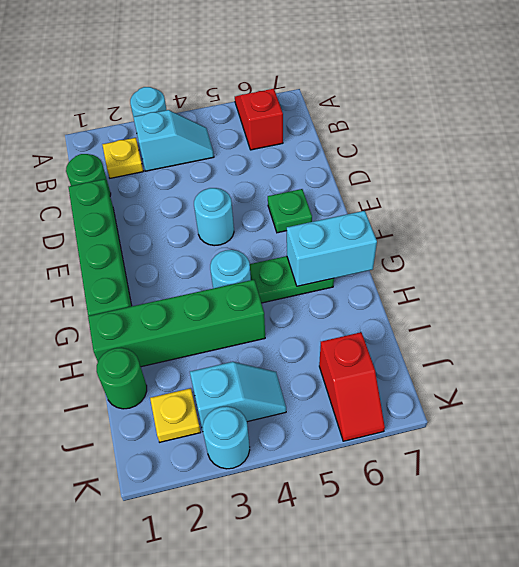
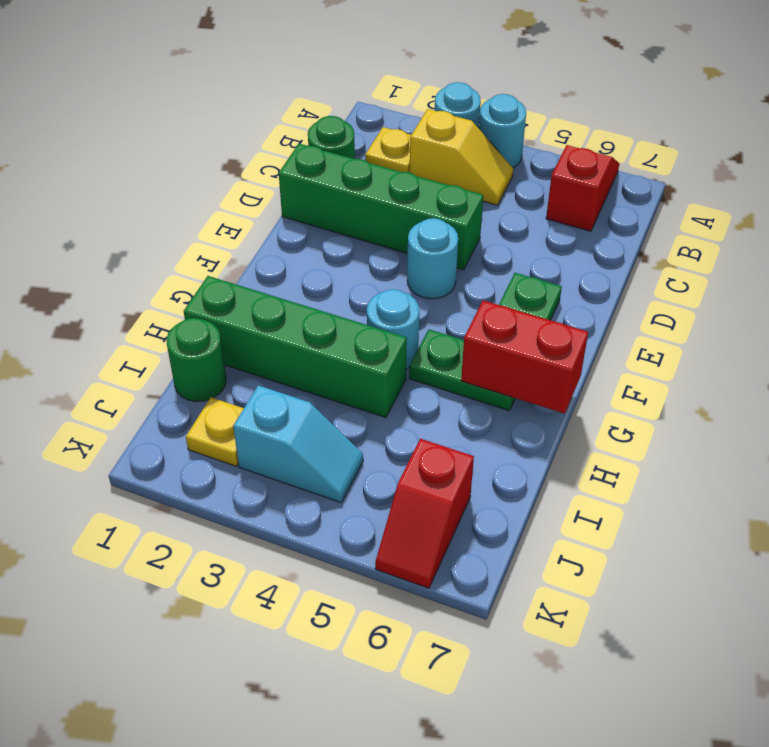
cyan 1x2 slope [133,110,214,171] -> yellow 1x2 slope [410,109,513,205]
green 1x4 brick [69,179,132,316] -> green 1x4 brick turned to [279,144,483,270]
cyan 1x2 brick [287,211,377,286] -> red 1x2 brick [461,300,588,414]
cyan 1x1 round brick [203,406,250,469] -> cyan 1x1 round brick moved to [479,94,526,167]

